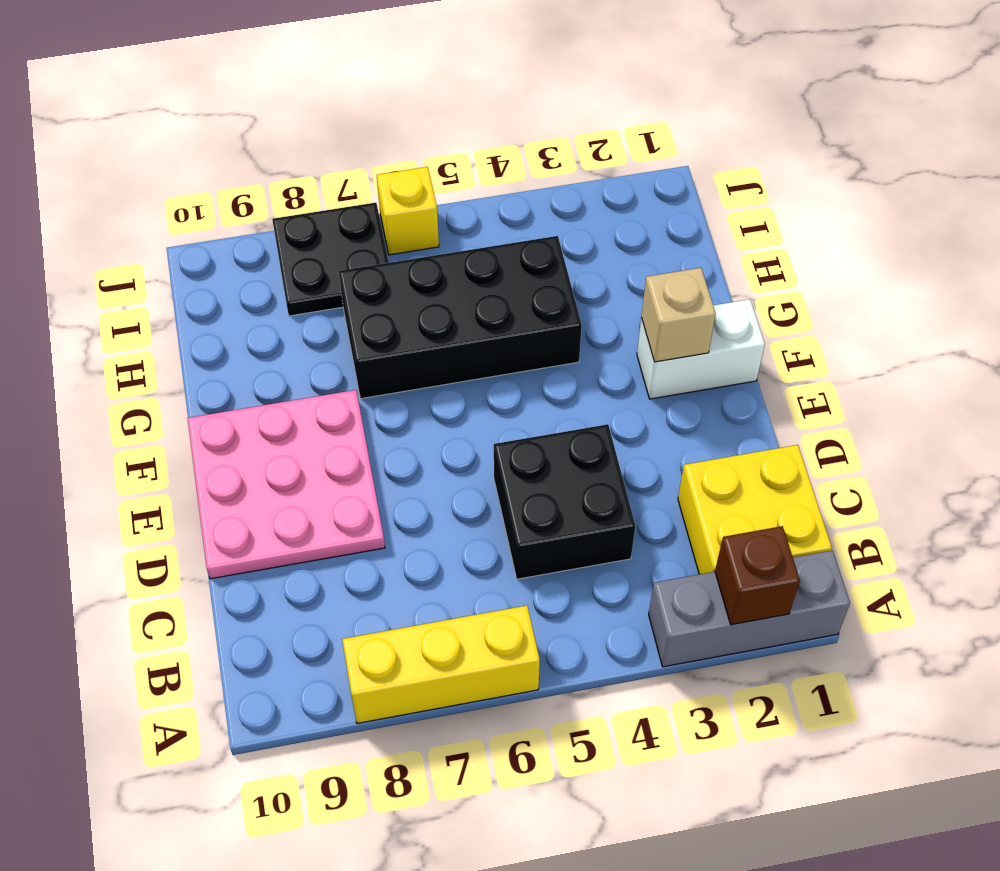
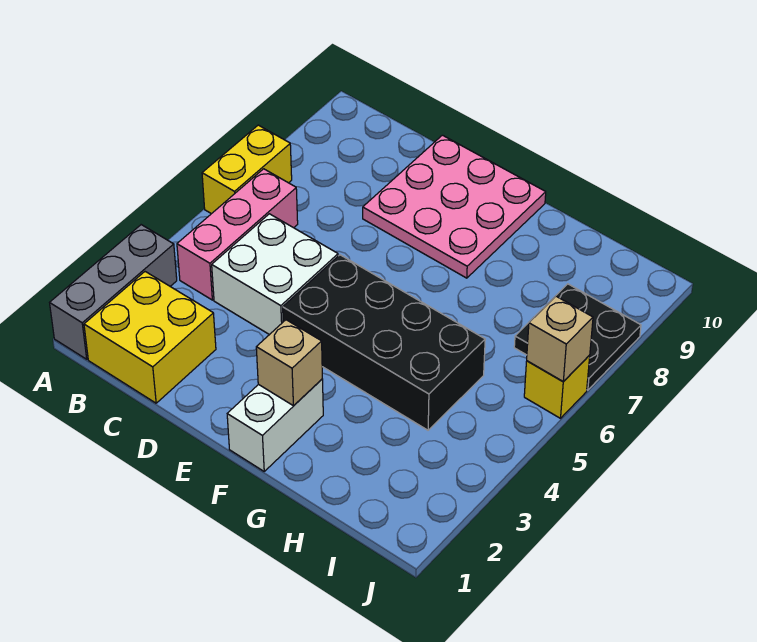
brown 1x1 brick [715,526,800,625] -> none
yellow 1x3 brick [342,606,540,723] -> yellow 1x2 brick [202,125,292,214]
none -> pink 1x3 brick [177,169,298,300]
black 2x2 brick [494,424,635,579] -> white 2x2 brick [212,214,338,335]
black 2x4 brick [339,236,582,399] -> black 2x4 brick turned to [283,255,485,430]
none -> tan 1x1 brick [527,296,593,382]

